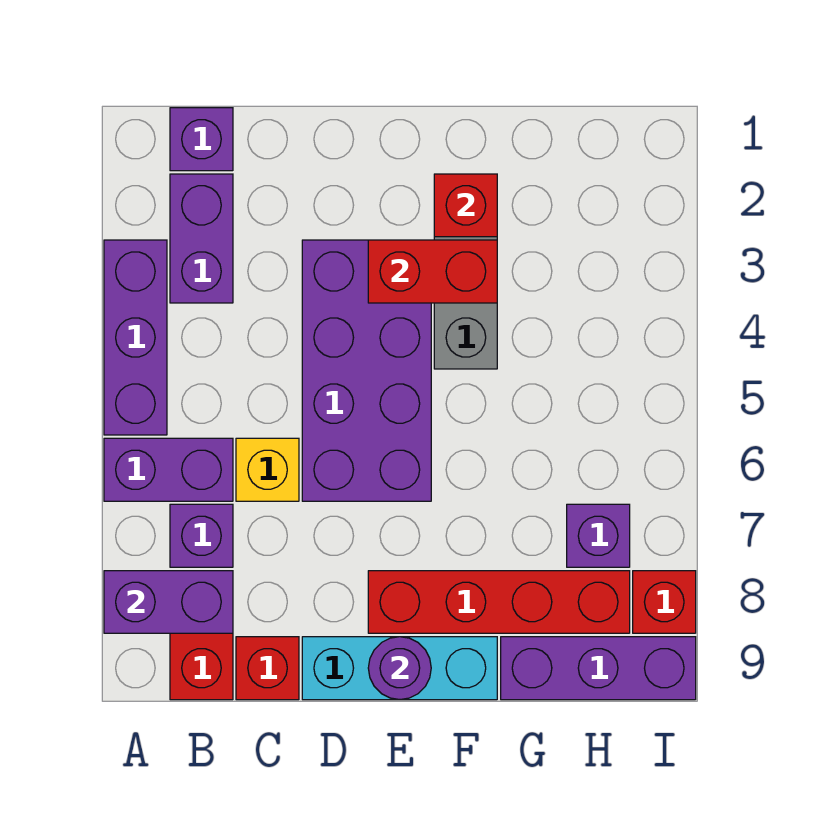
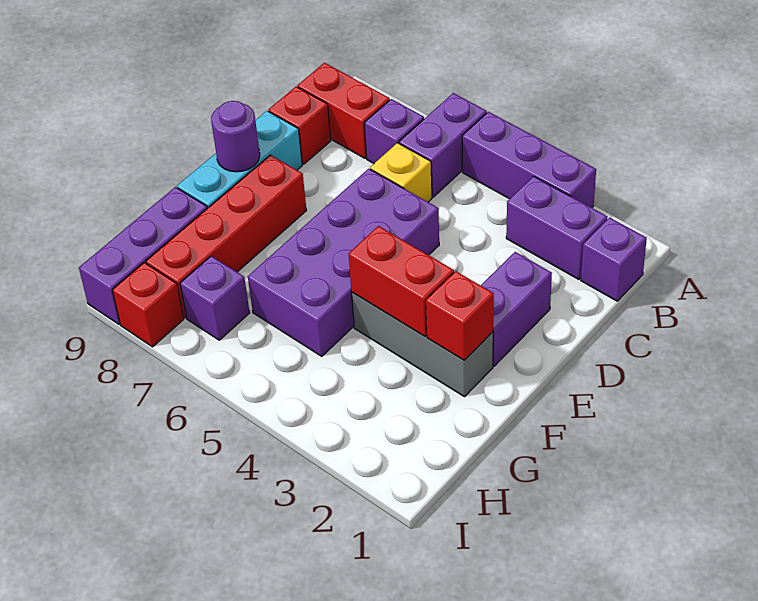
purple 1x2 brick [104,571,233,633] -> purple 1x2 brick moved to [481,252,552,366]
purple 2x4 brick [302,240,431,501] -> purple 2x4 brick turned to [248,169,439,356]
red 1x2 brick [368,240,497,303] -> red 1x2 brick turned to [349,226,454,336]

